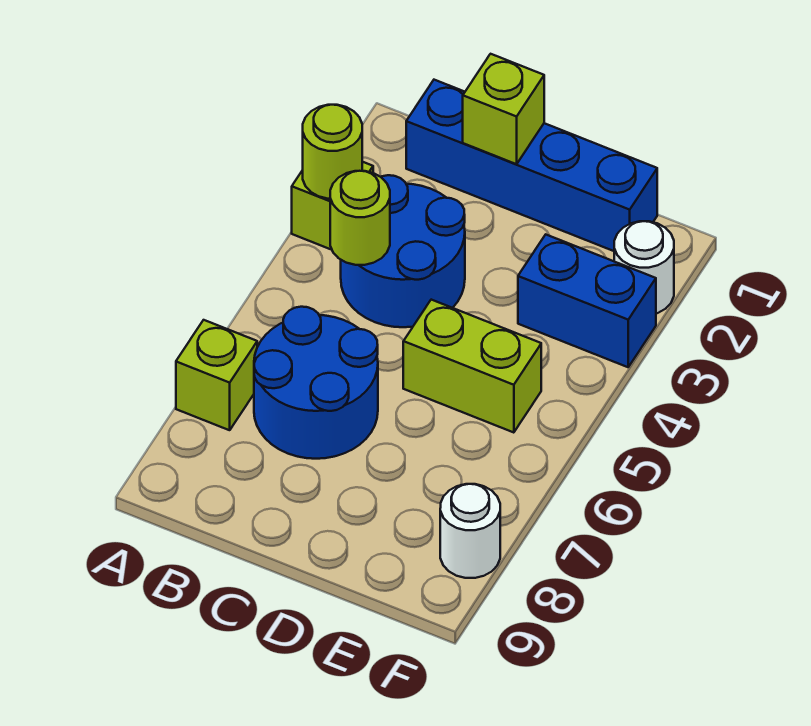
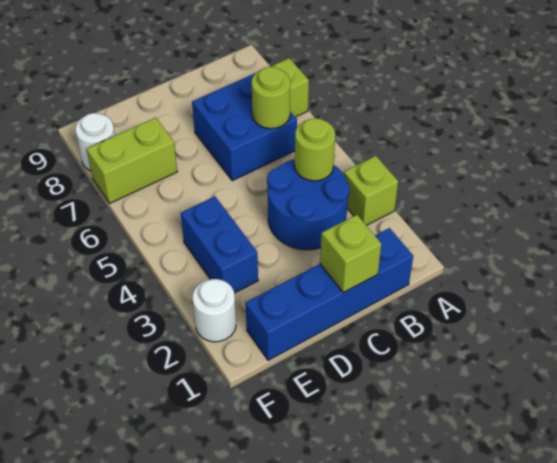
lime 1x1 round brick [303,105,362,199] -> lime 1x1 round brick moved to [252,67,290,129]
blue 2x2 round brick [254,307,378,459] -> blue 2x2 brick [192,73,297,181]
lime 1x2 brick [403,300,541,433] -> lime 1x2 brick moved to [87,118,177,203]
blue 1x2 brick [518,235,656,367] -> blue 1x2 brick turned to [181,196,258,293]

